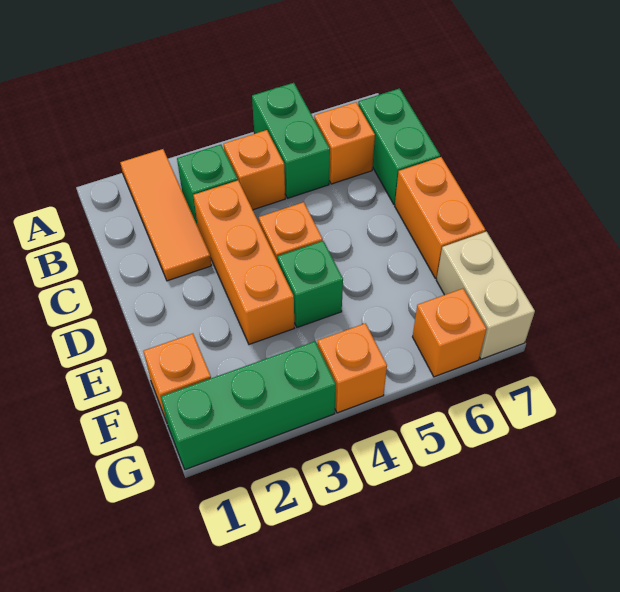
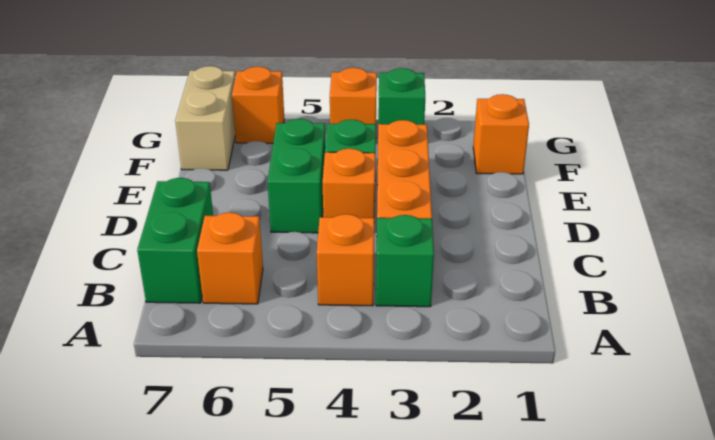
orange 1x3 tile [120,149,212,281] -> none
green 1x2 brick [252,83,330,198] -> green 1x2 brick moved to [268,119,325,233]
orange 1x2 brick [395,157,485,278] -> none
green 1x3 brick [161,341,336,470] -> green 1x1 brick [378,68,425,125]

